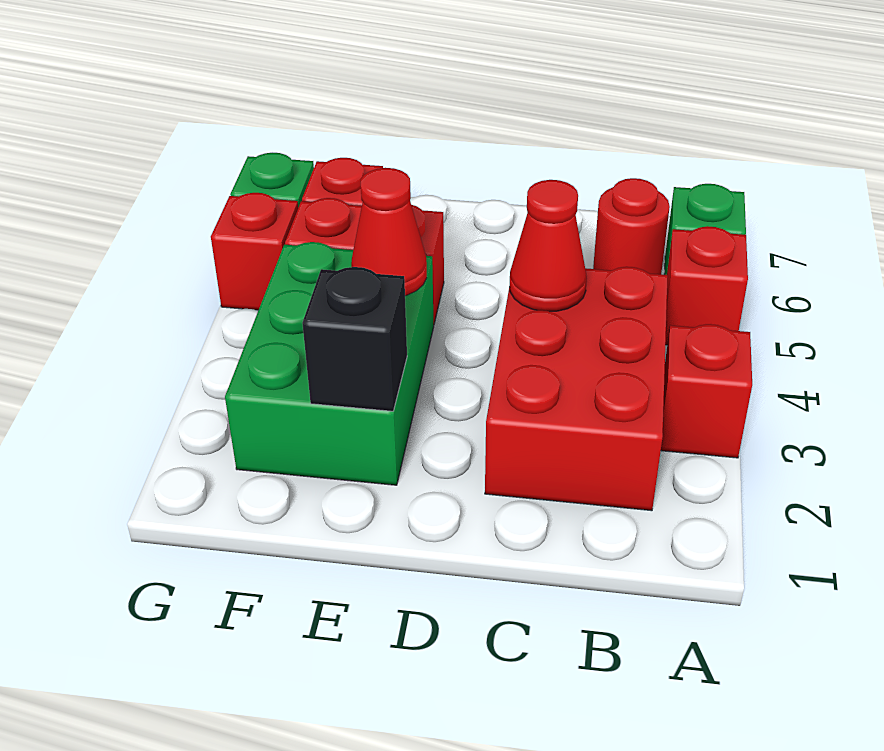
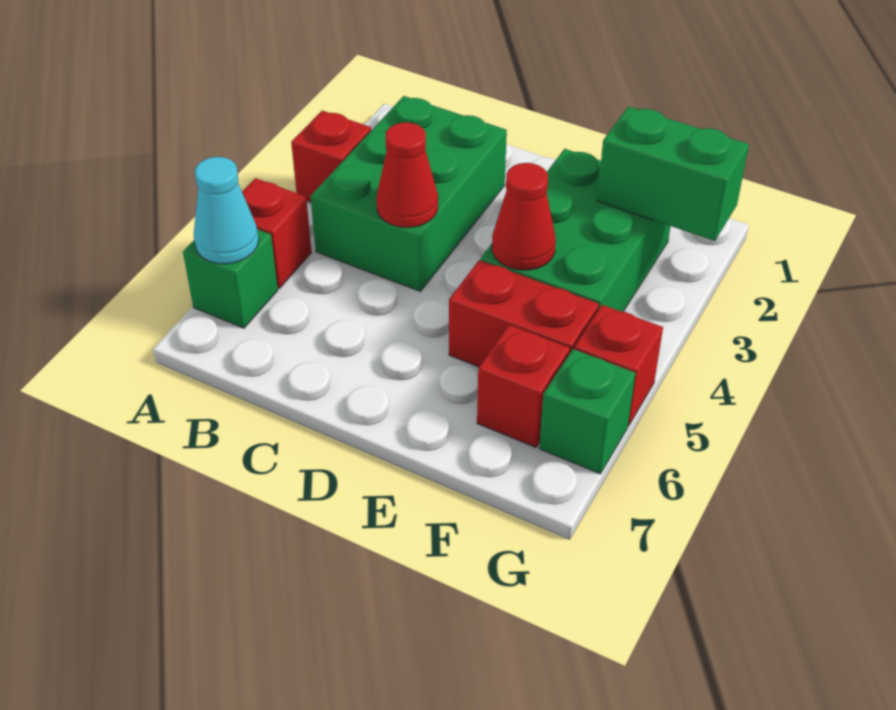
none -> cyan 1x1 cone [194,157,259,264]
red 2x3 brick [485,267,668,511] -> green 2x3 brick [311,96,507,292]
red 1x1 round brick [593,178,670,274] -> none
black 1x1 brick [302,267,407,411] -> none
none -> green 1x2 brick [597,106,749,241]

